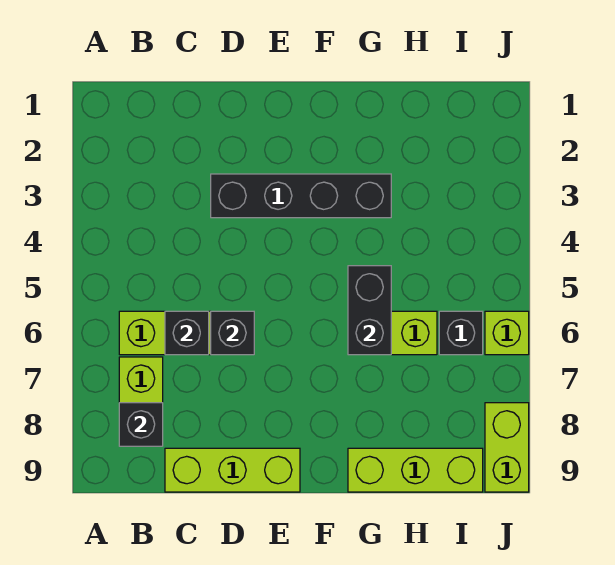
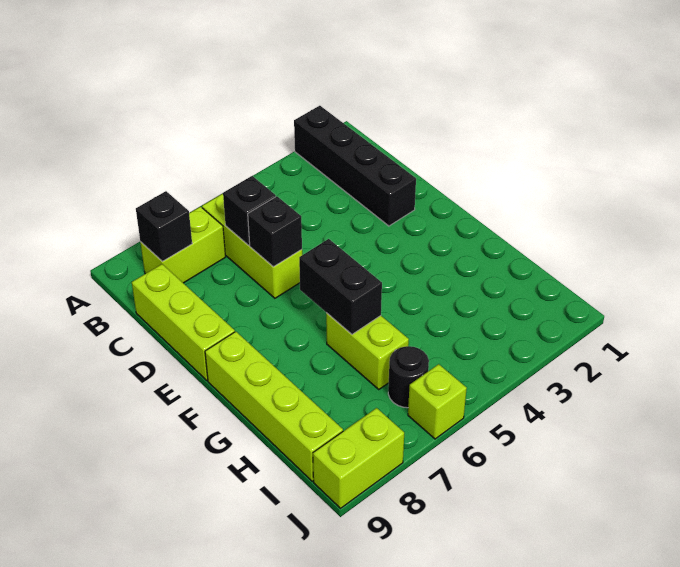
black 1x4 brick [211,174,391,218] -> black 1x4 brick moved to [294,106,416,226]
black 1x2 brick [348,266,391,355] -> black 1x2 brick turned to [299,239,382,334]
lime 1x3 brick [348,448,483,492] -> lime 1x4 brick [205,332,343,481]
black 1x1 brick [439,311,483,355] -> black 1x1 round brick [388,346,429,408]

